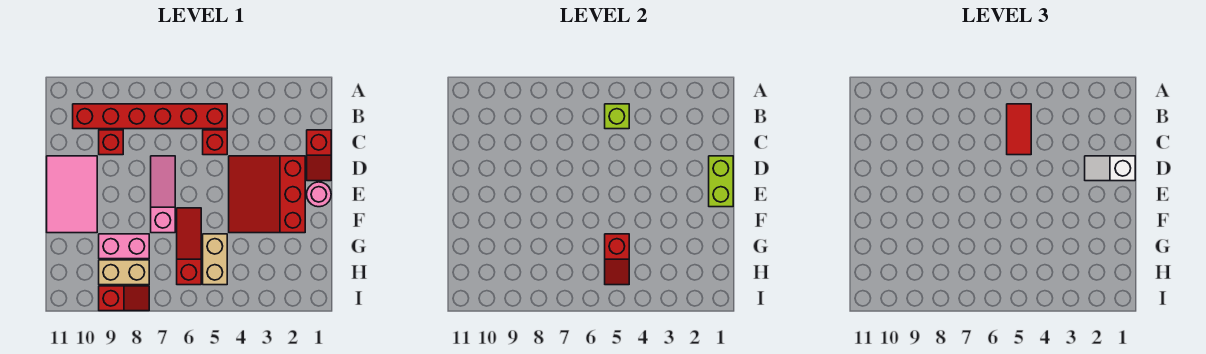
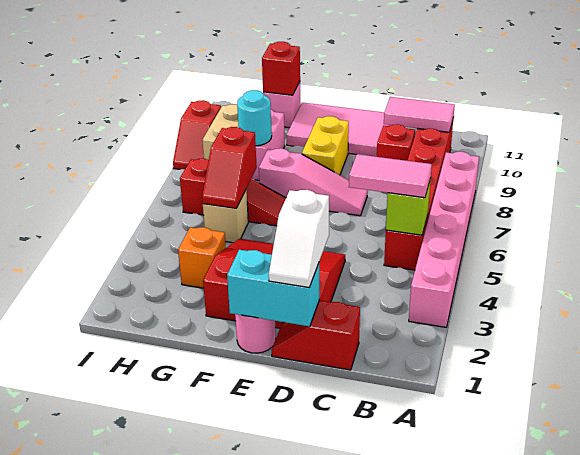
none -> pink 1x6 brick [409,152,479,327]
red 1x2 tile [1007,104,1031,155] -> pink 1x2 tile [349,154,432,198]
none -> pink 1x2 tile [384,97,455,132]
red 1x1 brick [203,130,227,155] -> red 1x1 brick moved to [262,42,300,95]
lime 1x2 brick [709,156,733,207] -> cyan 1x2 brick [227,250,319,326]
white 1x2 slope [1085,156,1135,181] -> white 1x2 slope turned to [269,190,329,287]
none -> yellow 1x2 brick [302,116,349,175]
none -> orange 1x1 brick [178,227,226,288]
tan 1x2 brick [203,234,227,285] -> tan 1x1 brick [203,189,248,243]
red 1x2 slope [605,234,629,285] -> red 1x2 slope turned to [202,127,257,208]
none -> cyan 1x1 round brick [237,90,272,146]
none -> pink 1x1 brick [263,82,301,128]

